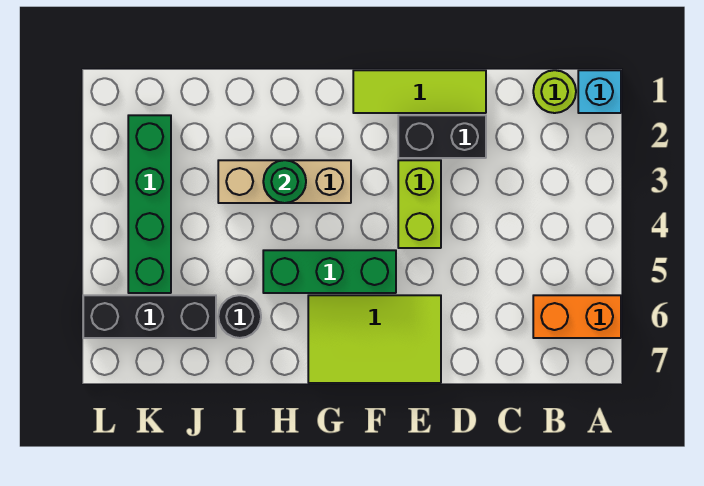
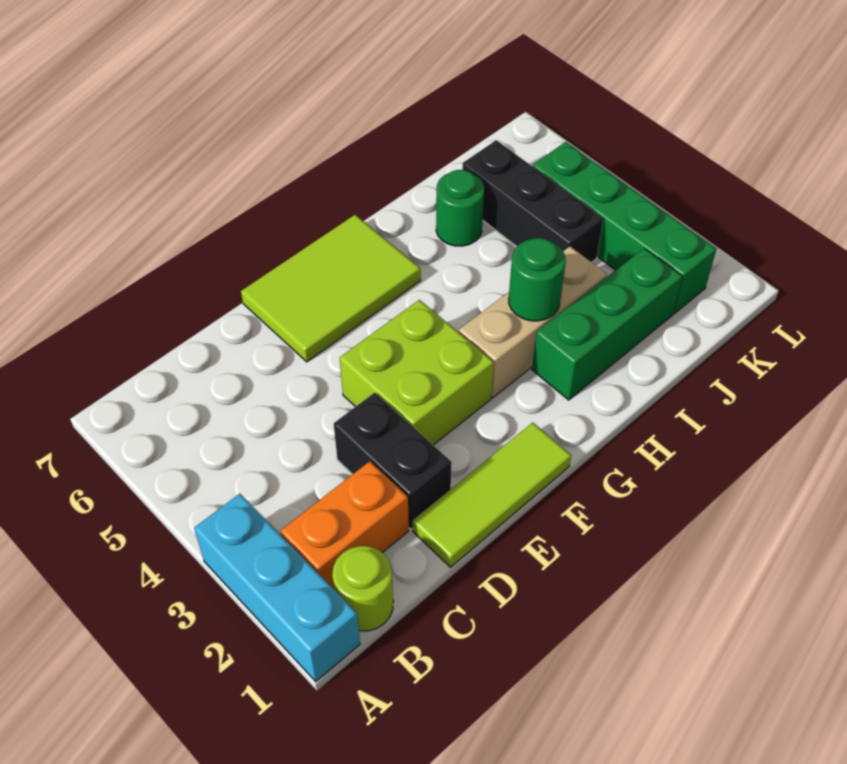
cyan 1x1 brick [578,70,621,113] -> cyan 1x3 brick [194,494,360,682]
orange 1x2 brick [533,295,621,338] -> orange 1x2 brick moved to [280,461,409,589]
black 1x2 brick [398,115,486,158] -> black 1x2 brick turned to [334,393,452,529]
lime 1x2 brick [398,160,441,248] -> lime 2x2 brick [340,300,494,445]
green 1x3 brick [263,250,396,293] -> green 1x3 brick moved to [532,248,682,400]
black 1x1 round brick [218,295,261,338] -> green 1x1 round brick [436,170,484,246]
black 1x3 brick [83,295,216,338] -> black 1x3 brick turned to [463,140,603,262]

